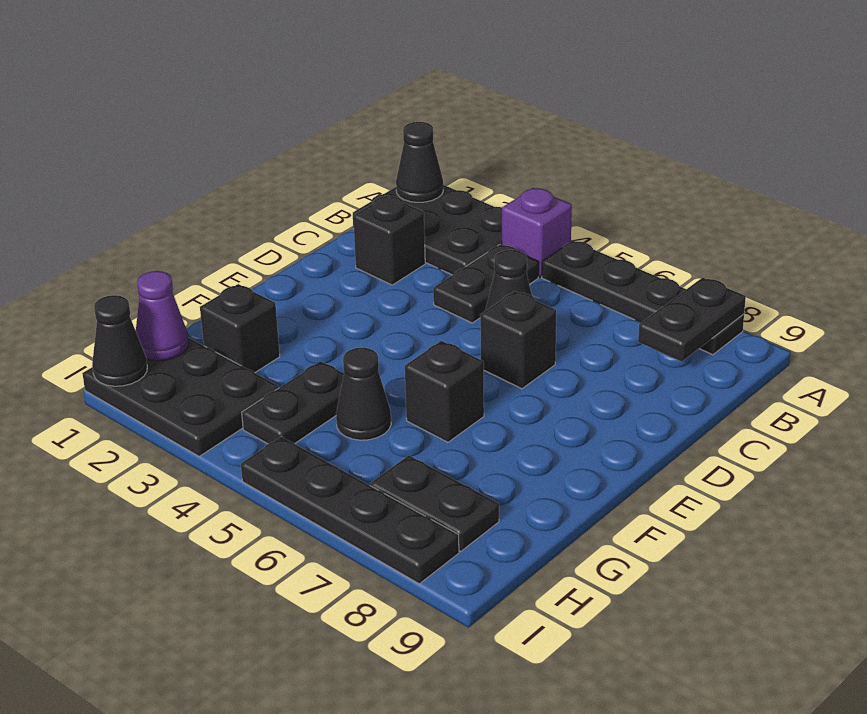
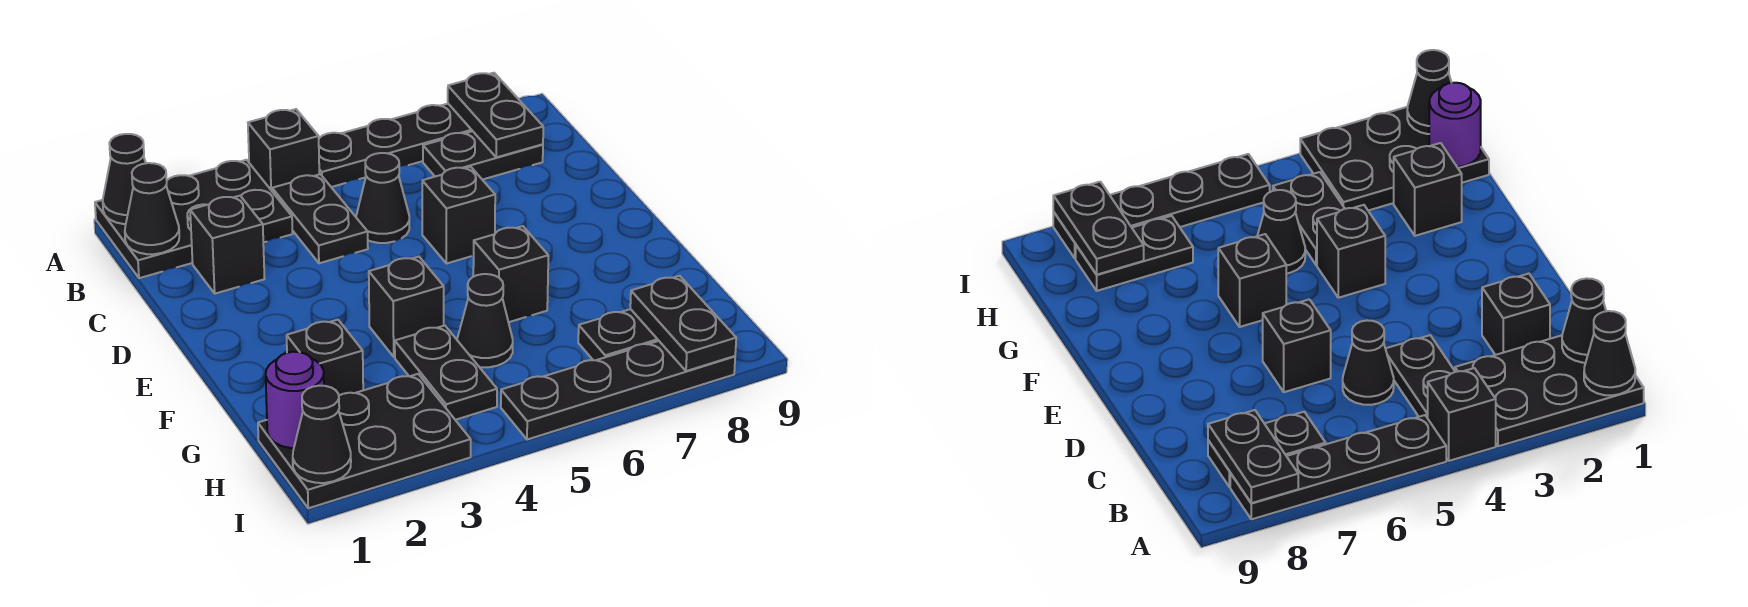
purple 1x1 brick [502,188,572,277] -> black 1x1 brick [248,109,319,191]
none -> black 1x1 cone [125,163,179,254]
none -> black 1x2 plate [423,131,543,180]
none -> black 1x1 brick [369,257,444,357]
purple 1x1 cone [136,271,189,361] -> purple 1x1 round brick [266,352,324,448]
none -> black 1x2 plate [630,276,736,371]

